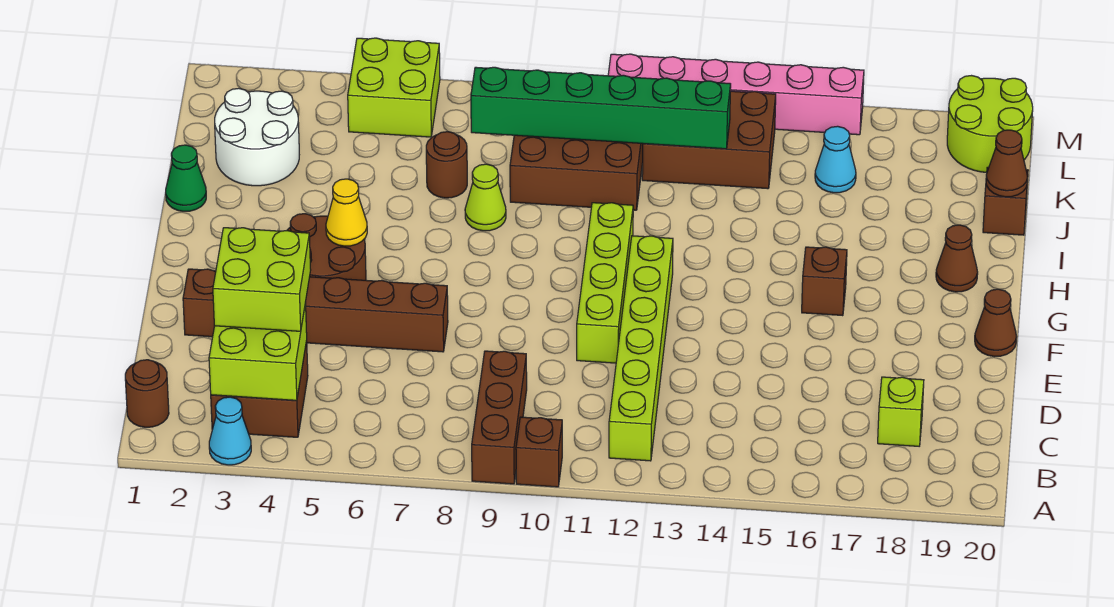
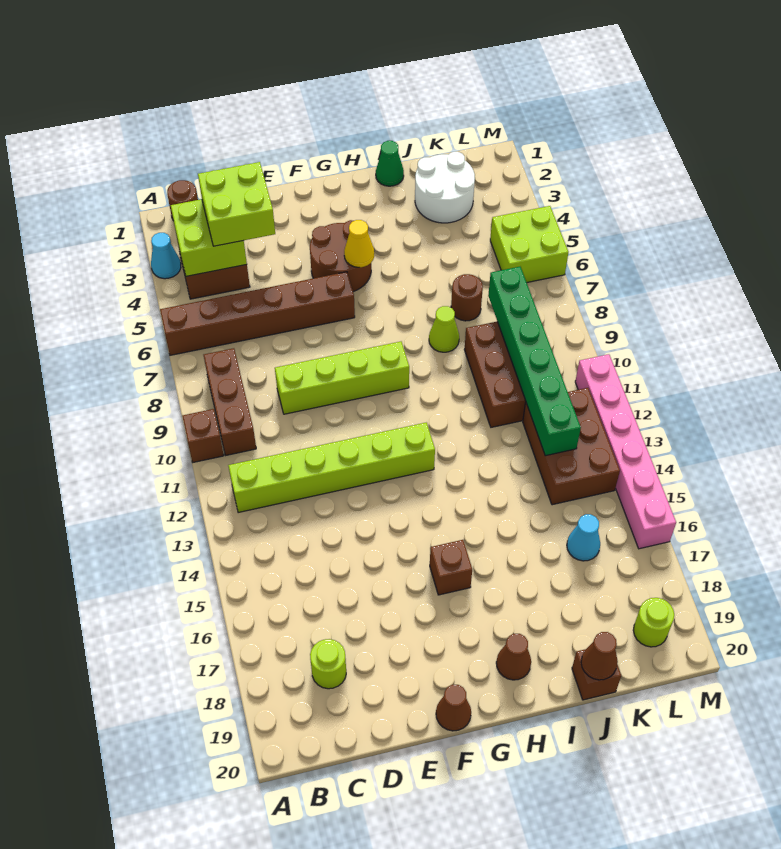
brown 1x3 brick [472,351,527,484] -> brown 1x3 brick turned to [204,348,256,455]
lime 1x1 brick [878,377,924,446] -> lime 1x1 round brick [310,639,346,689]
brown 1x6 brick [183,269,448,352] -> brown 1x6 brick turned to [160,272,355,355]
lime 1x4 brick [577,203,633,363] -> lime 1x4 brick moved to [275,342,409,414]
lime 2x2 round brick [947,76,1033,173] -> lime 1x1 round brick [633,598,674,647]

